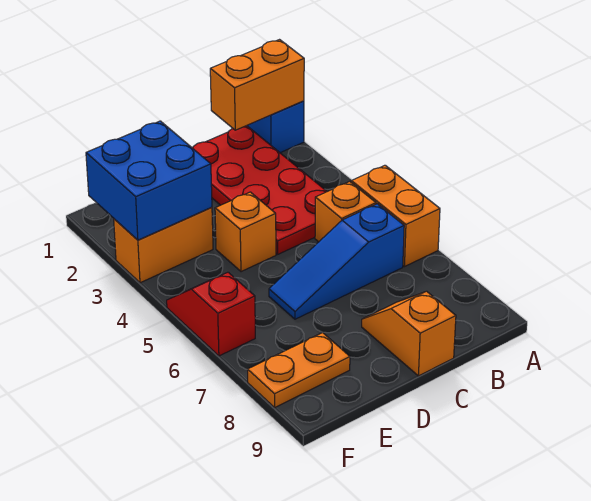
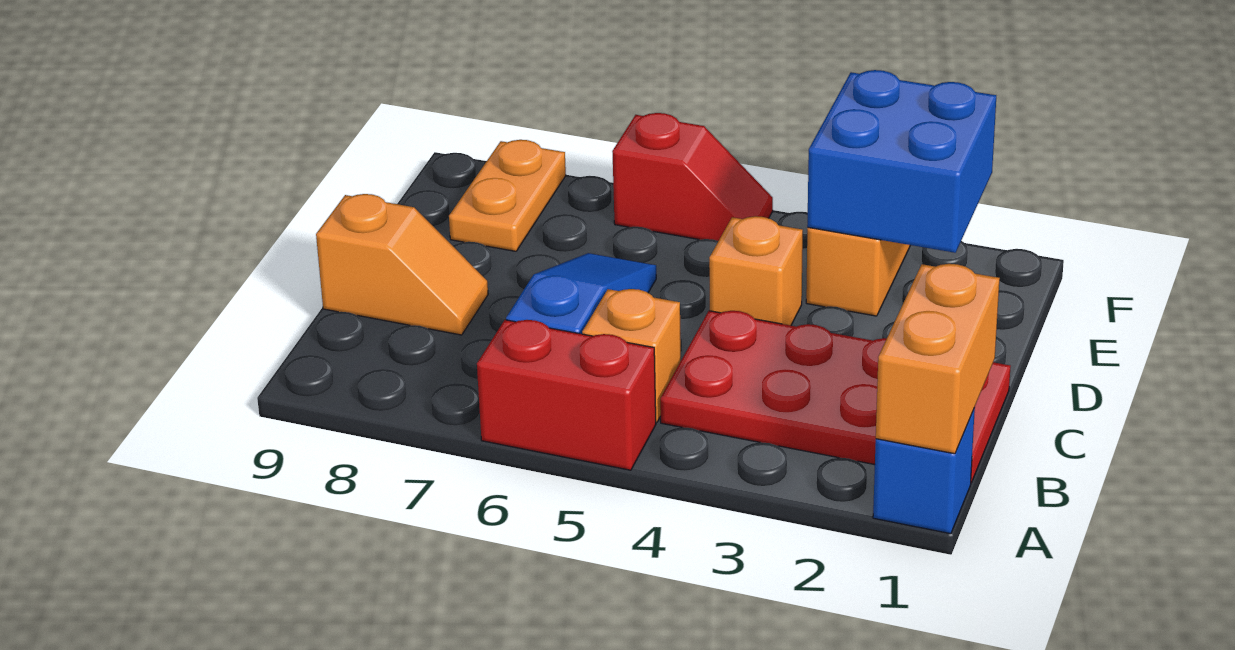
orange 1x2 brick [351,165,440,266] -> red 1x2 brick [477,320,656,470]

